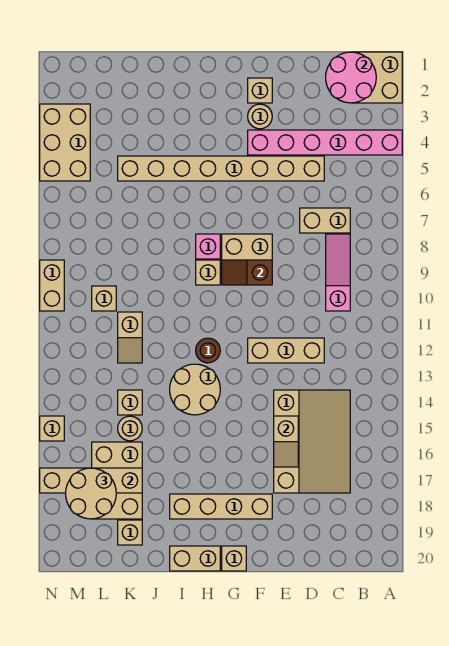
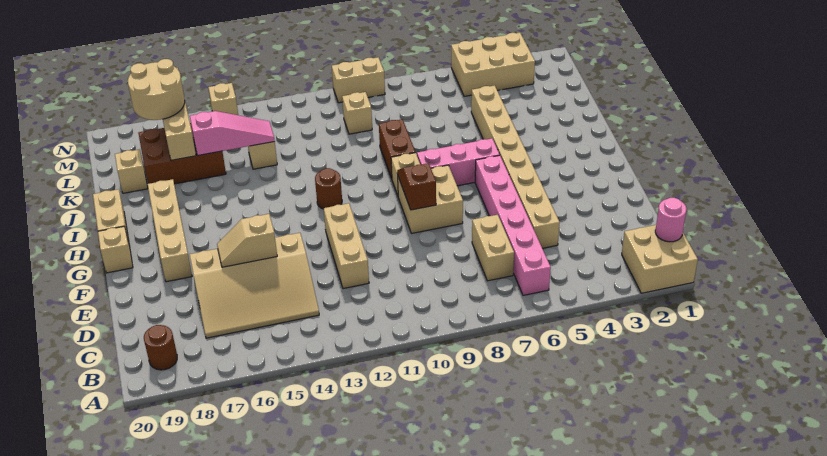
pink 1x6 brick [248,130,402,155] -> pink 1x6 brick moved to [475,155,551,295]
pink 2x2 round brick [326,52,376,103] -> pink 1x1 round brick [655,198,687,242]
none -> brown 1x1 round brick [144,325,177,370]
pink 1x3 slope [326,234,350,311] -> pink 1x3 slope moved to [190,111,275,155]
tan 1x1 brick [248,78,272,103] -> none
tan 1x1 round brick [248,104,272,129] -> none
pink 1x1 brick [196,234,220,259] -> pink 1x3 brick [417,138,500,186]
tan 2x2 round brick [170,364,220,415] -> none
none -> brown 1x2 brick [379,119,415,179]
tan 1x2 slope [118,312,142,363] -> none
tan 1x1 round brick [118,416,142,441] -> none
tan 2x3 brick [92,442,142,519] -> brown 2x3 brick [138,123,226,184]

